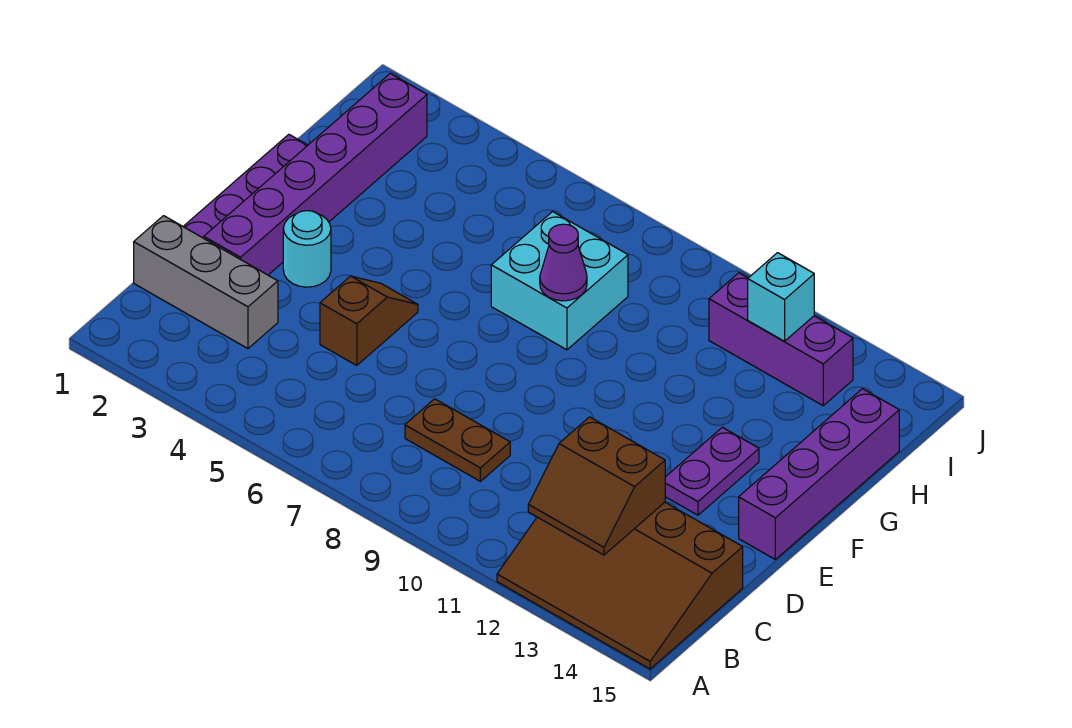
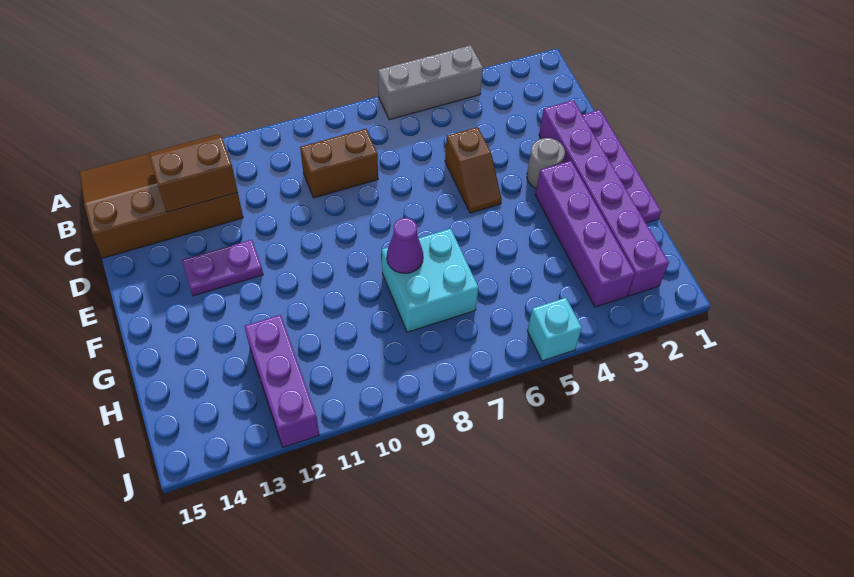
grey 1x3 brick [134,216,278,348] -> grey 1x3 brick moved to [378,45,483,120]
brown 1x2 plate [405,399,510,481] -> brown 1x2 brick [300,129,378,198]
cyan 1x1 round brick [283,211,331,287] -> grey 1x1 round brick [527,138,565,189]
purple 1x2 plate [665,427,759,515] -> purple 1x2 plate turned to [182,240,263,296]
purple 1x4 brick [739,389,899,559] -> purple 1x4 brick moved to [536,161,635,307]
purple 1x3 brick [709,273,853,406] -> purple 1x3 brick turned to [244,315,319,447]
cyan 1x1 brick [748,253,814,341] -> cyan 1x1 brick moved to [527,298,582,361]

